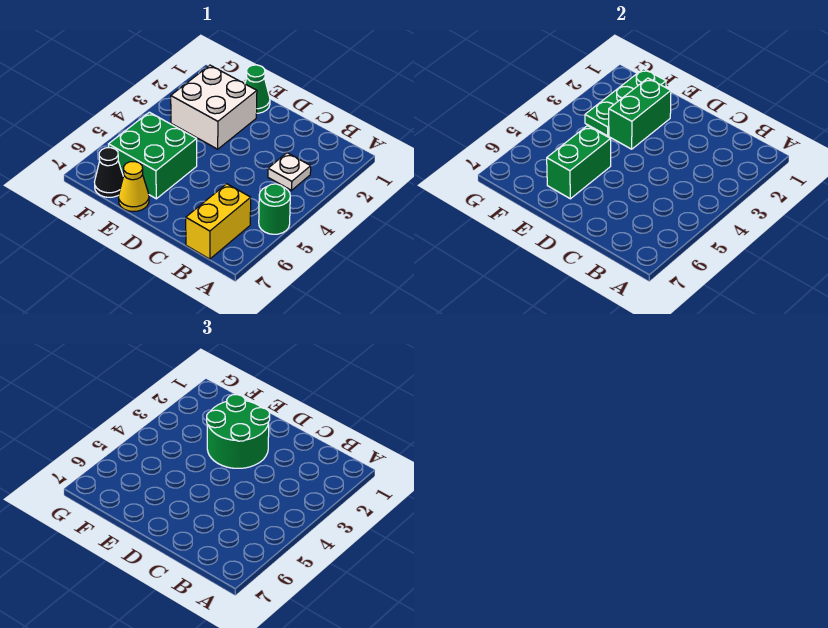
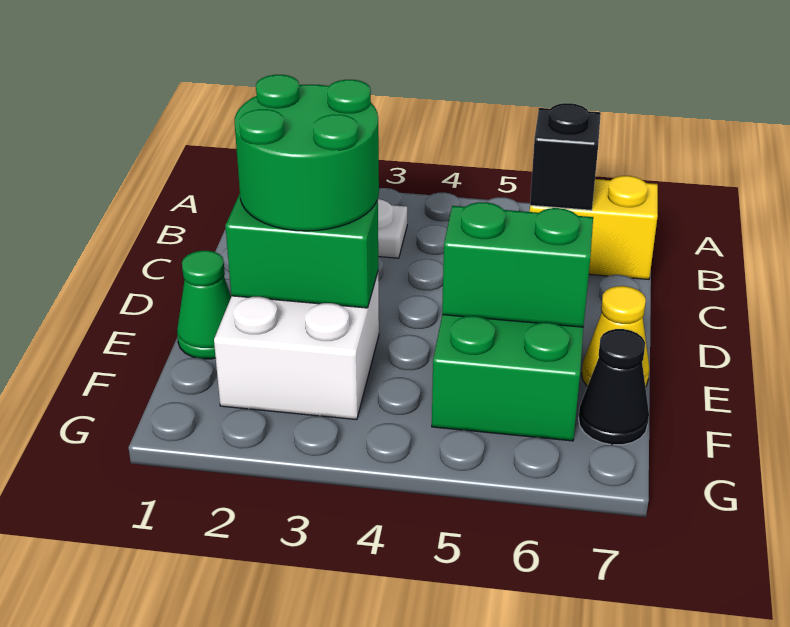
green 1x1 round brick [259,184,290,234] -> none
none -> black 1x1 brick [530,103,601,210]
green 1x3 plate [585,69,666,136] -> none

